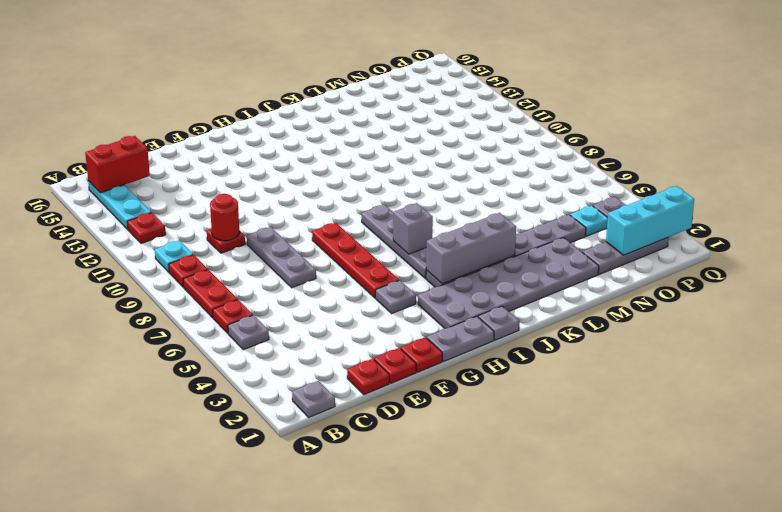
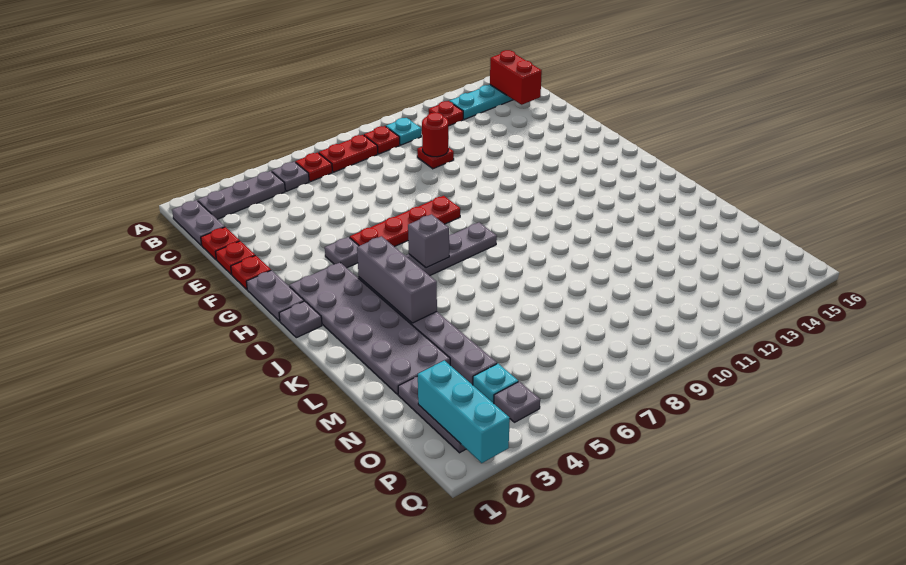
grey 1x1 plate [292,381,335,417] -> grey 1x2 plate [172,200,225,246]
grey 1x3 plate [247,227,316,288] -> grey 1x3 plate moved to [198,171,285,219]

